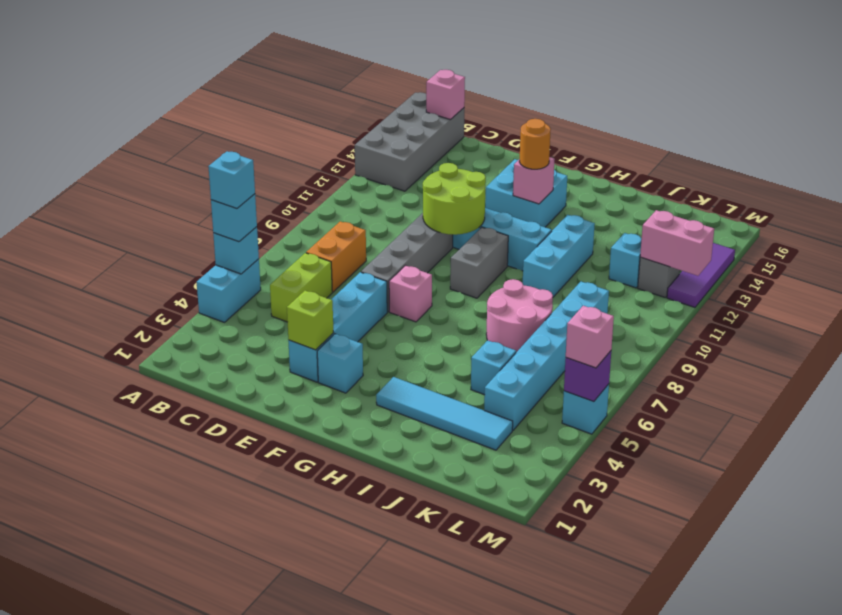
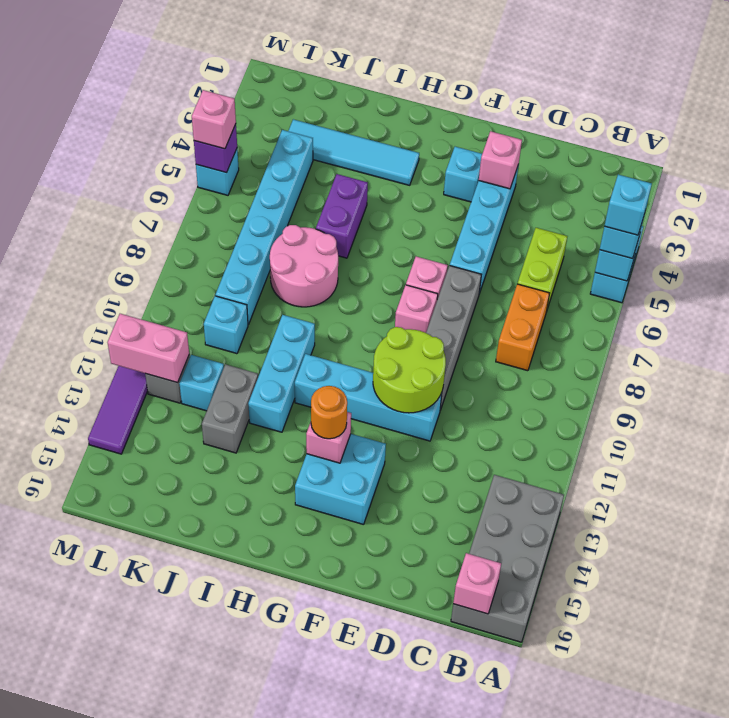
lime 1x1 brick [287,291,334,350] -> pink 1x1 brick [479,131,522,189]
none -> pink 1x1 brick [395,285,438,333]
grey 1x2 brick [450,227,508,298] -> grey 1x2 brick moved to [202,364,258,453]
none -> purple 1x2 brick [316,174,368,258]
cyan 1x1 brick [471,340,516,395] -> cyan 1x1 brick moved to [204,296,248,354]

